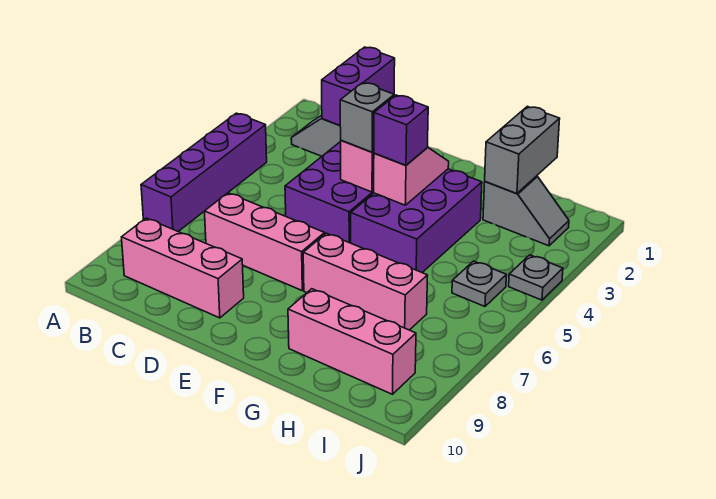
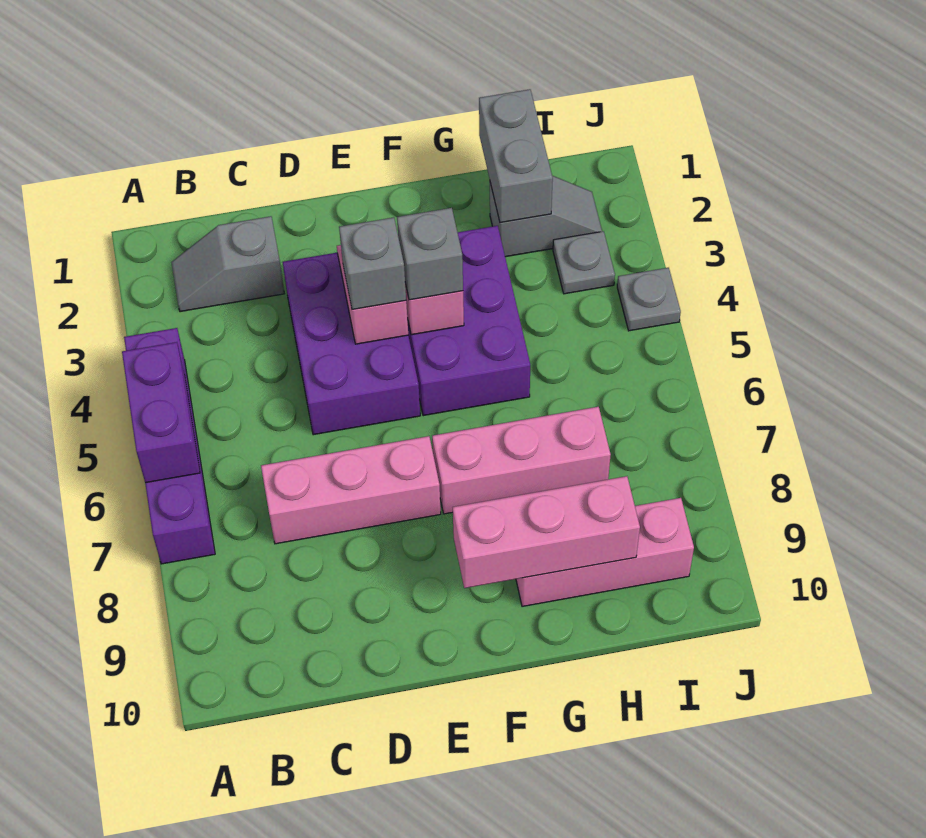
pink 1x3 brick [122,218,244,318] -> pink 1x3 brick moved to [453,476,640,588]
purple 1x2 brick [322,47,395,125] -> purple 1x2 brick moved to [122,342,200,483]
purple 1x1 brick [374,95,428,165] -> grey 1x1 brick [397,208,463,300]
grey 1x1 plate [452,261,506,306] -> grey 1x1 plate moved to [553,231,615,294]

